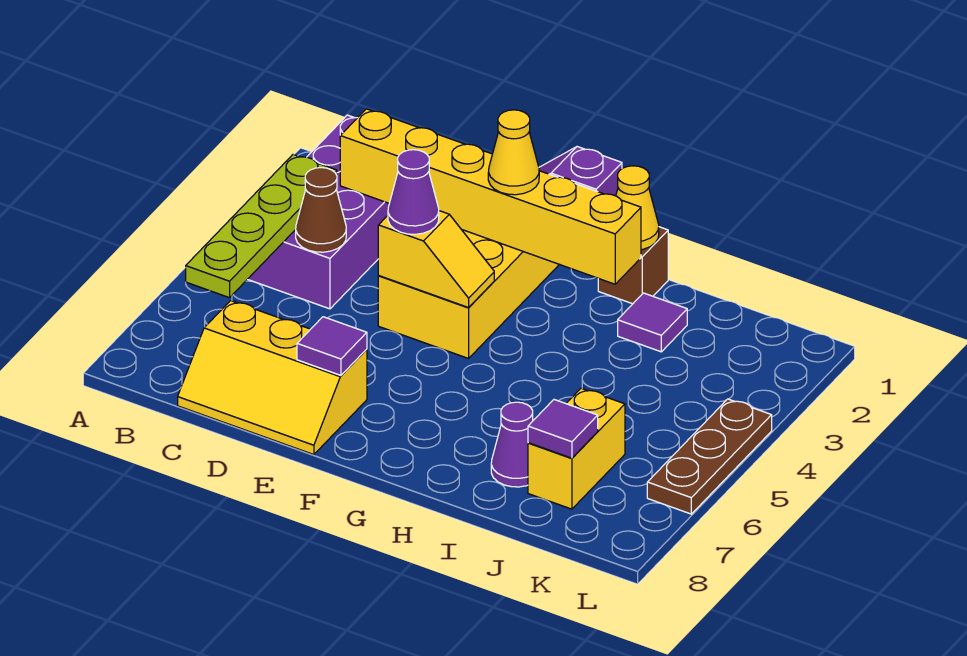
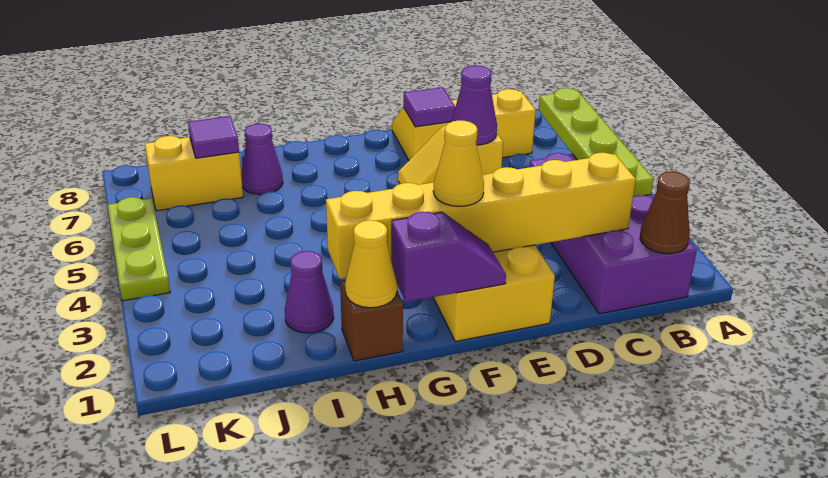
brown 1x1 cone [296,168,346,252] -> brown 1x1 cone moved to [640,172,690,254]
purple 1x1 tile [618,293,687,352] -> purple 1x1 cone [285,251,334,333]
yellow 1x2 brick [528,388,625,509] -> yellow 1x2 brick turned to [145,136,243,211]
brown 1x3 plate [647,399,772,514] -> lime 1x3 plate [108,197,170,301]

